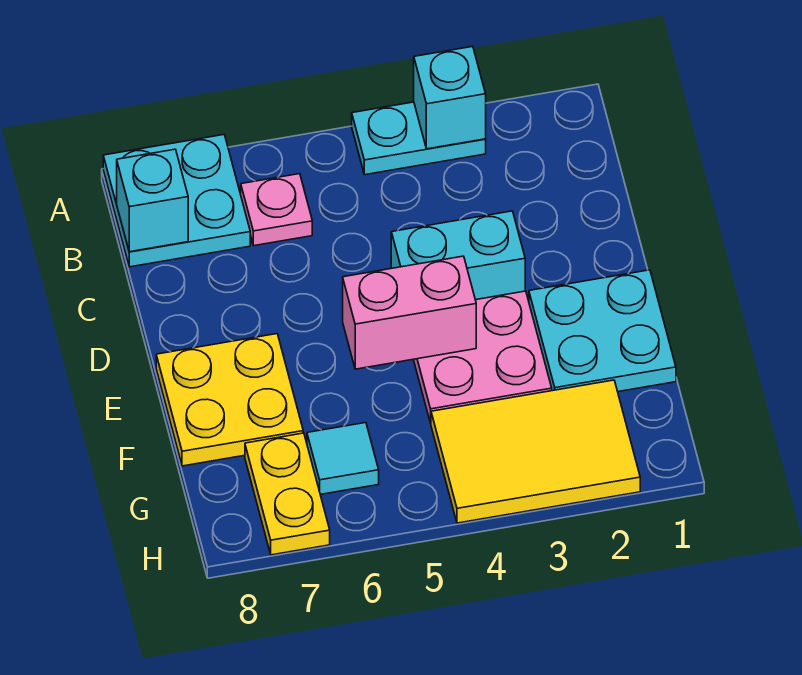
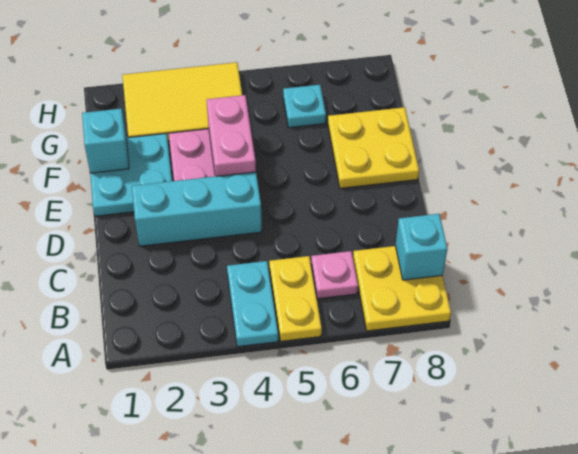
cyan 1x2 plate [352,102,486,175] -> cyan 1x2 plate turned to [227,261,278,347]
cyan 1x1 brick [414,46,486,149] -> cyan 1x1 brick moved to [82,109,129,173]
cyan 2x2 plate [103,135,250,267] -> yellow 2x2 plate [353,246,451,331]
cyan 1x2 brick [391,211,525,300] -> cyan 1x3 brick [132,172,262,246]
pink 1x2 brick [343,256,476,369] -> pink 1x2 brick turned to [207,95,256,176]
cyan 1x1 tile [307,423,379,494] -> cyan 1x1 plate [283,85,326,128]
yellow 1x2 plate [245,433,330,555] -> yellow 1x2 plate moved to [269,256,322,341]

